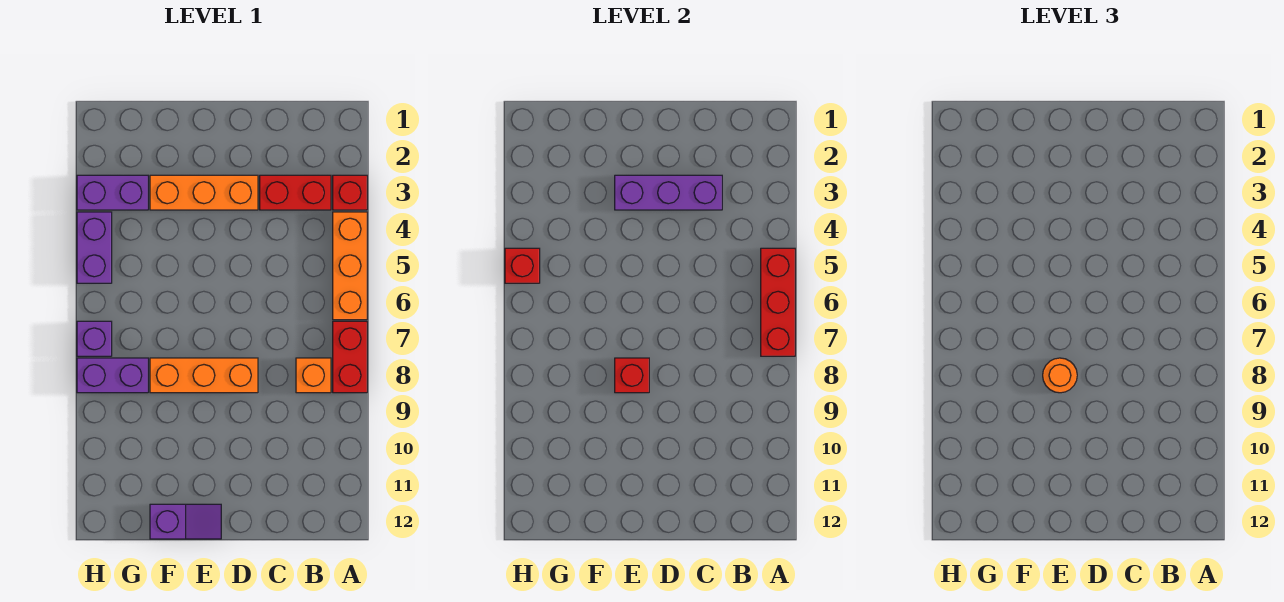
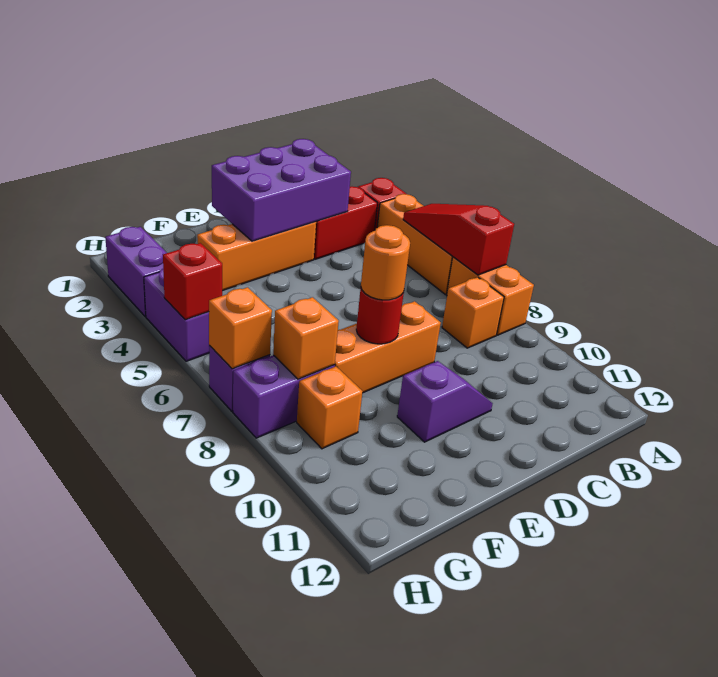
red 1x3 brick [761,248,795,356] -> red 1x3 slope [403,204,514,275]
red 1x2 brick [333,321,367,393] -> orange 1x2 brick [447,257,534,335]
purple 1x3 brick [615,175,722,210] -> purple 2x3 brick [212,139,351,241]
red 1x1 brick [615,358,649,393] -> red 1x1 round brick [356,289,404,344]
purple 1x2 slope [150,504,221,539] -> purple 1x2 slope moved to [397,361,493,442]
purple 1x2 brick [77,175,148,210] -> purple 1x2 brick turned to [105,227,167,316]
none -> orange 1x1 brick [273,297,339,379]
none -> orange 1x1 brick [297,366,363,449]
none -> orange 1x1 brick [209,287,272,369]

